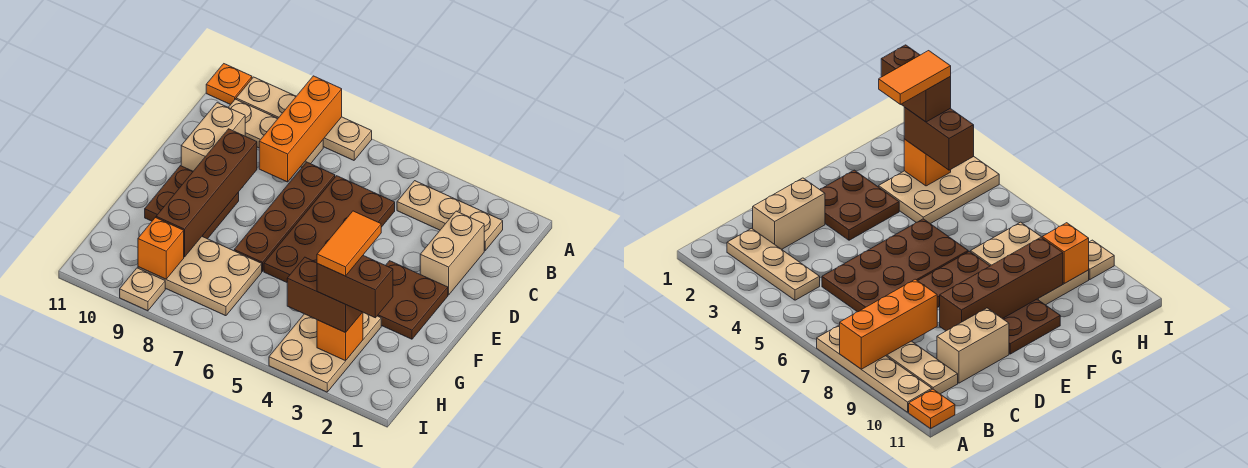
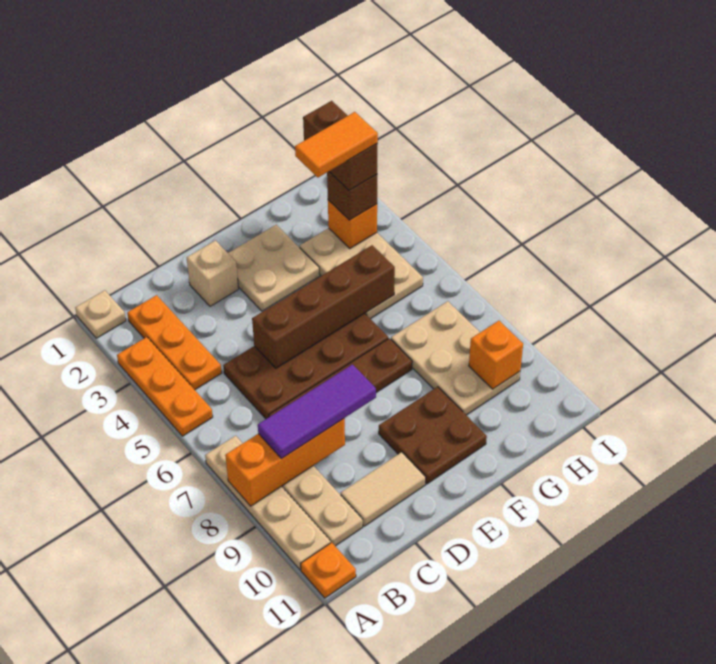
none -> orange 1x3 plate [117,337,213,436]
tan 1x3 plate [397,181,503,250] -> orange 1x3 plate [127,295,222,390]
none -> purple 1x3 tile [258,364,376,459]
tan 1x2 brick [420,211,484,295] -> tan 1x1 brick [187,241,239,306]
tan 1x2 brick [181,103,245,171] -> tan 1x2 tile [341,452,426,526]
brown 1x4 brick [156,129,257,257] -> brown 1x4 brick moved to [252,245,395,368]
brown 2x2 plate [378,261,448,339] -> tan 2x2 plate [228,225,320,311]
tan 2x3 plate [269,313,381,392] -> tan 2x3 plate turned to [300,228,423,319]
brown 1x2 brick [287,257,362,333] -> brown 1x1 brick [327,172,377,220]
tan 1x1 plate [120,268,165,311] -> tan 1x1 plate moved to [75,290,126,338]

